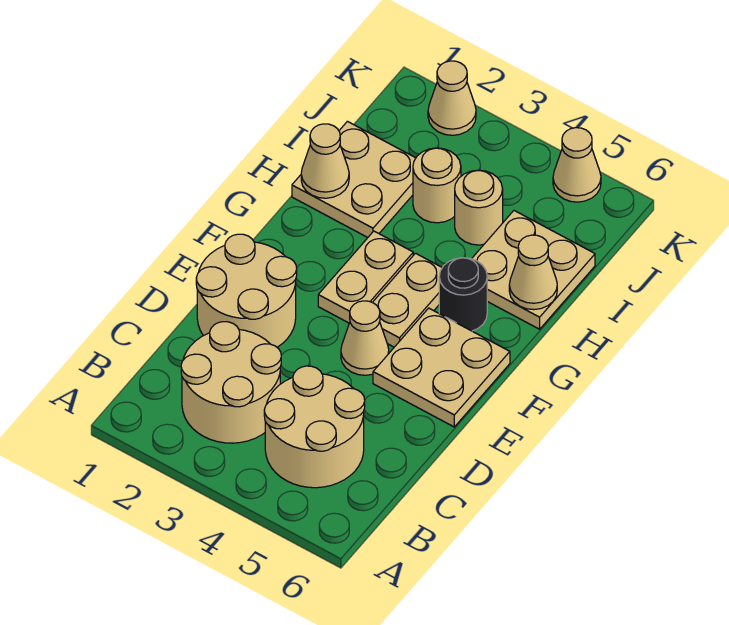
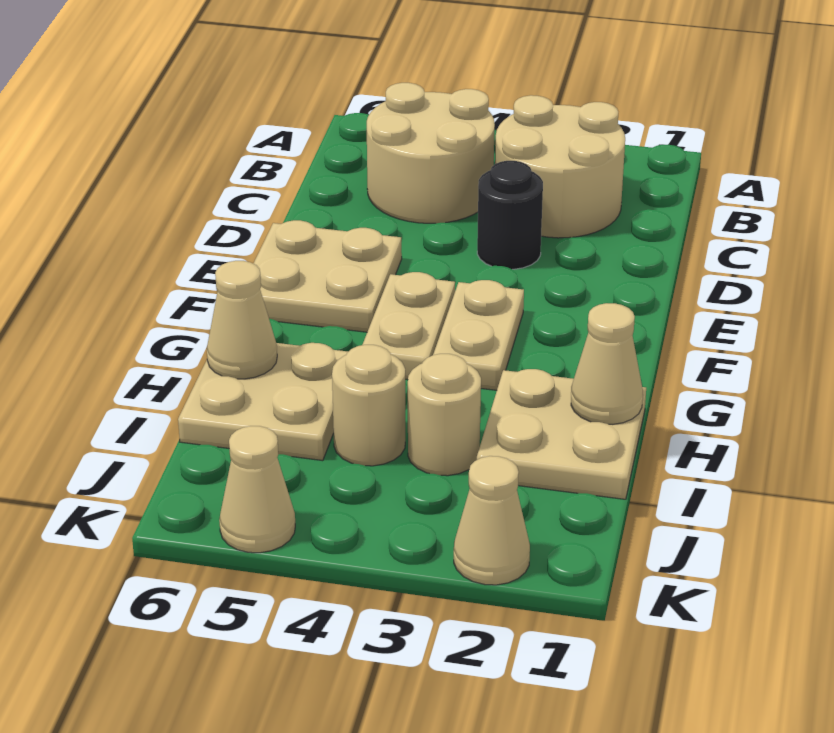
tan 2x2 round brick [196,234,297,347] -> none
tan 1x1 cone [341,301,389,375] -> none
black 1x1 round brick [439,258,487,331] -> black 1x1 round brick moved to [477,161,543,269]

